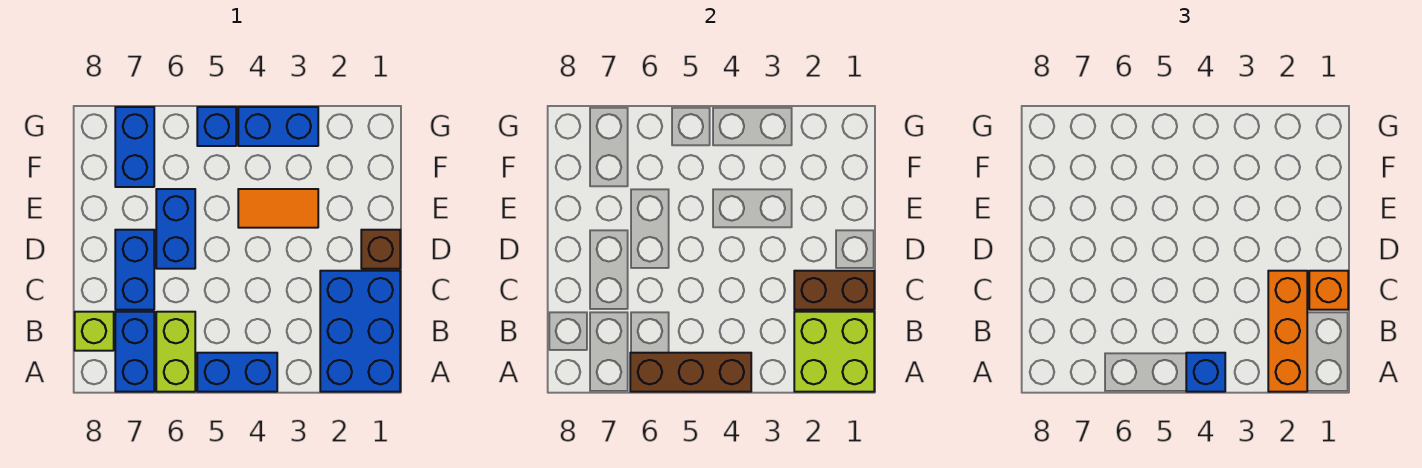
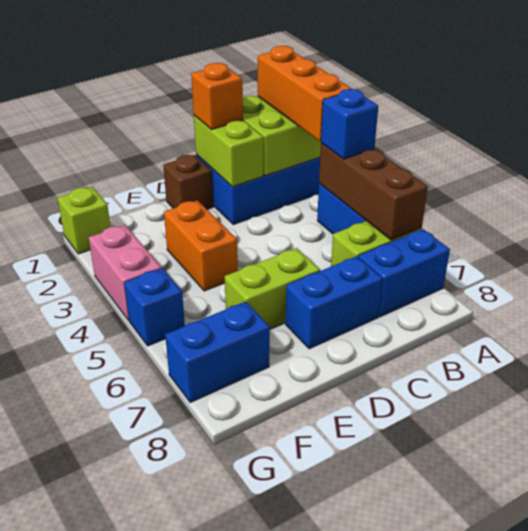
orange 1x3 brick [1268,271,1307,392] -> orange 1x3 brick turned to [258,46,352,142]
lime 1x1 brick [75,312,114,351] -> lime 1x1 brick moved to [58,187,111,254]
brown 1x2 brick [794,271,874,310] -> lime 1x2 brick [194,115,263,187]
blue 1x2 brick [156,189,195,269] -> lime 1x2 brick [225,248,320,329]
orange 1x2 tile [238,189,318,228] -> orange 1x2 brick [164,200,238,291]
blue 1x2 brick [238,107,318,146] -> pink 1x2 brick [89,225,162,321]

